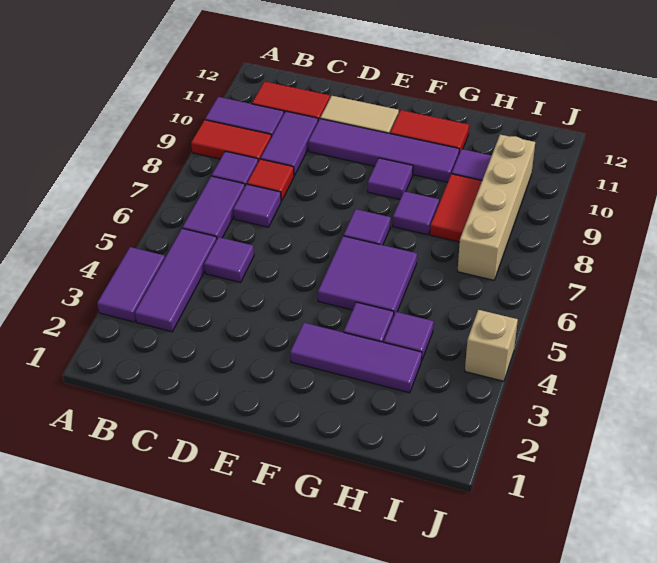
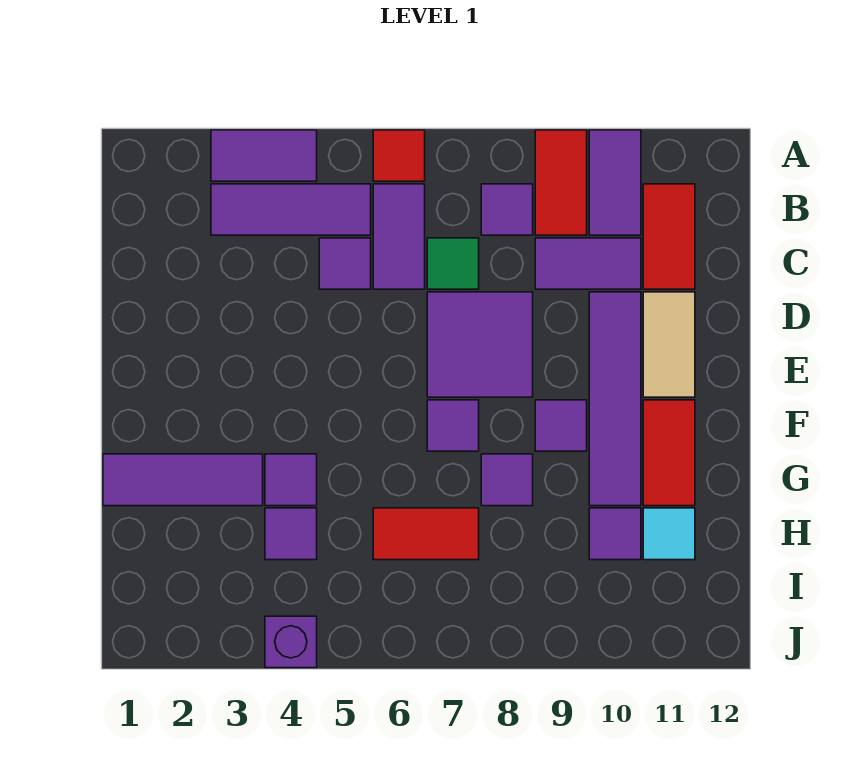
purple 1x2 tile [182,176,245,238] -> purple 1x2 tile turned to [373,184,425,289]
purple 1x1 tile [233,184,281,227] -> green 1x1 tile [427,238,479,289]
red 1x1 tile [247,159,294,201] -> red 1x1 tile moved to [373,130,425,181]
purple 1x3 tile [290,323,422,393] -> purple 1x3 tile turned to [103,454,263,506]
purple 2x2 tile [318,236,417,314] -> purple 2x2 tile moved to [427,292,533,397]
red 1x2 tile [430,174,482,242] -> red 1x2 tile moved to [373,508,479,560]
none -> cyan 1x1 tile [643,508,695,560]
tan 1x4 brick [458,135,535,280] -> none
tan 1x1 brick [465,310,518,381] -> purple 1x1 brick [265,616,317,668]

